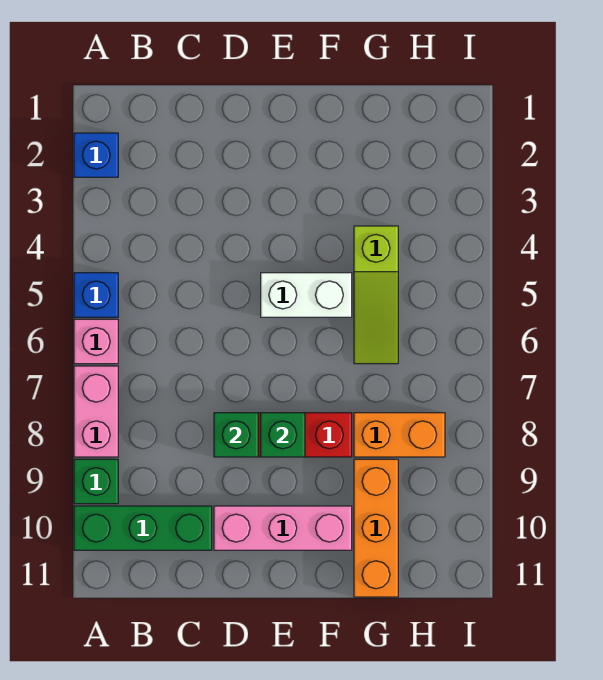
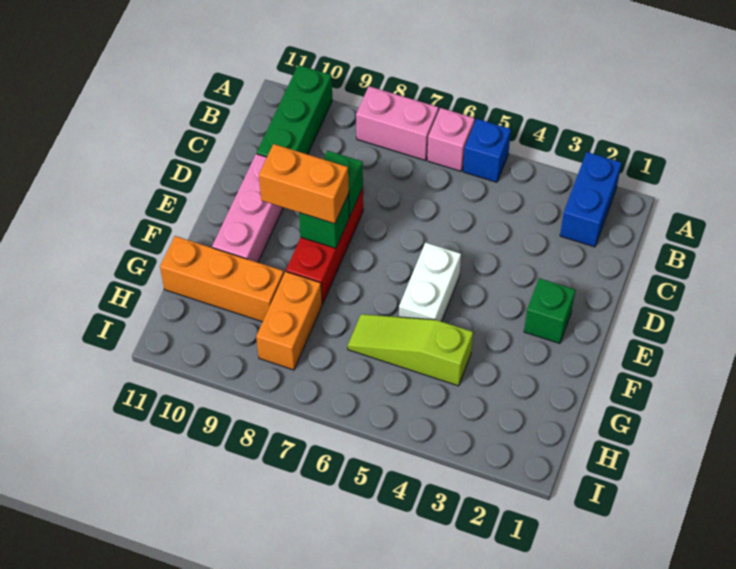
blue 1x1 brick [74,133,118,177] -> blue 1x2 brick [560,152,622,247]
green 1x1 brick [74,459,118,504] -> green 1x1 brick moved to [524,278,575,344]
none -> orange 1x2 brick [259,144,349,224]

